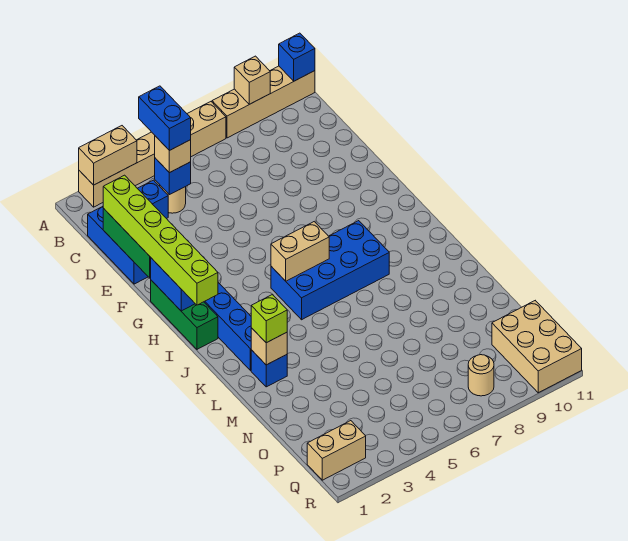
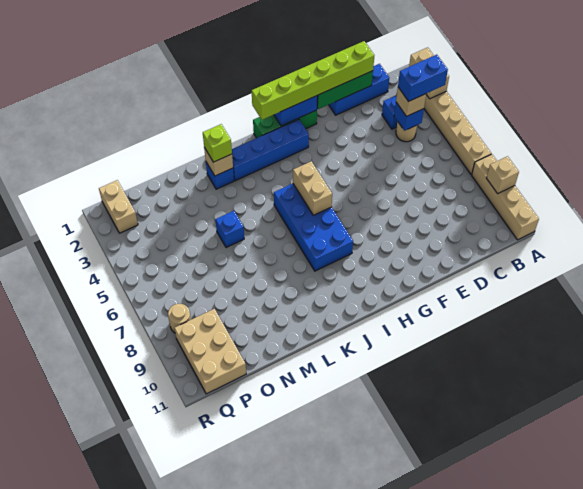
blue 1x1 brick [279,33,315,81] -> blue 1x1 brick moved to [215,211,244,248]
tan 2x3 brick [492,301,582,393] -> tan 2x3 brick turned to [174,309,246,394]

